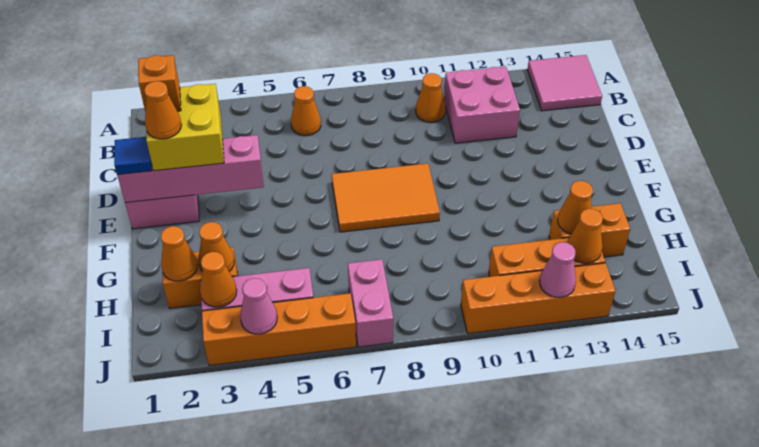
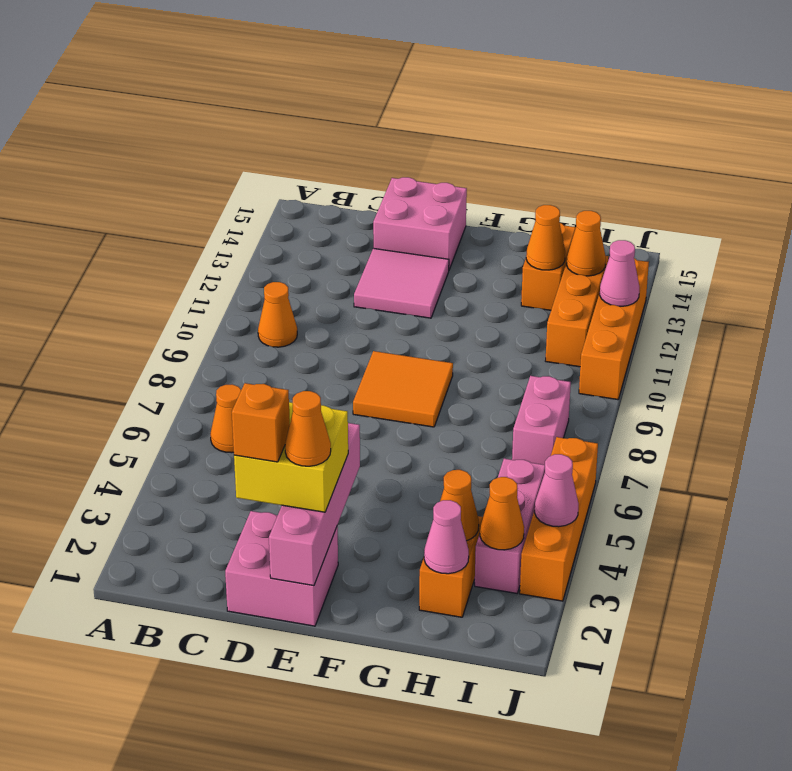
pink 2x2 tile [527,55,602,111] -> pink 2x2 tile moved to [354,248,449,318]
pink 2x2 brick [444,67,520,143] -> pink 2x2 brick moved to [373,177,467,269]
blue 1x1 tile [114,137,152,175] -> none
orange 2x3 tile [332,163,440,232] -> orange 2x2 tile [353,351,453,427]
orange 1x1 cone [161,226,197,281] -> pink 1x1 cone [424,500,469,574]
pink 1x2 brick [348,259,393,347] -> pink 1x2 brick turned to [512,376,571,465]

